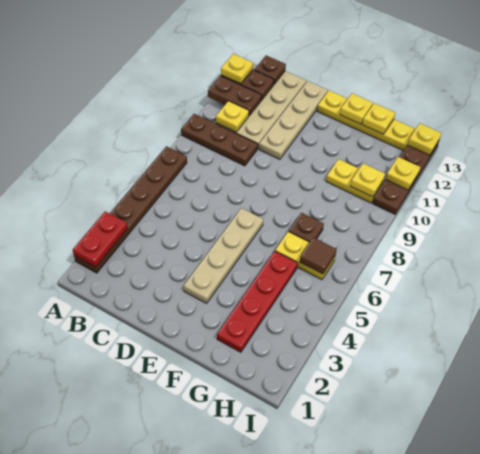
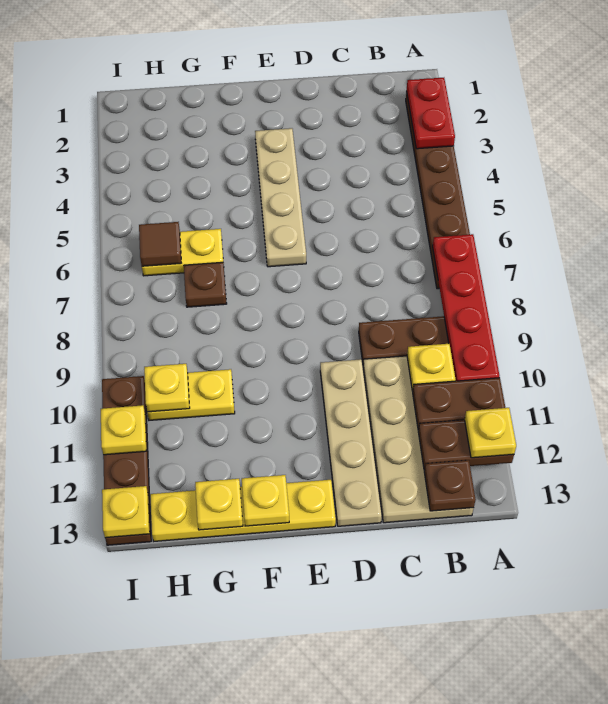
red 1x4 plate [217,251,298,352] -> red 1x4 plate moved to [433,234,500,381]

